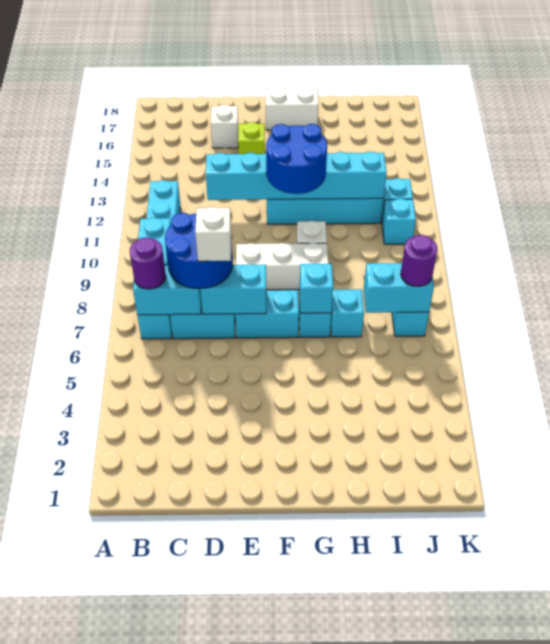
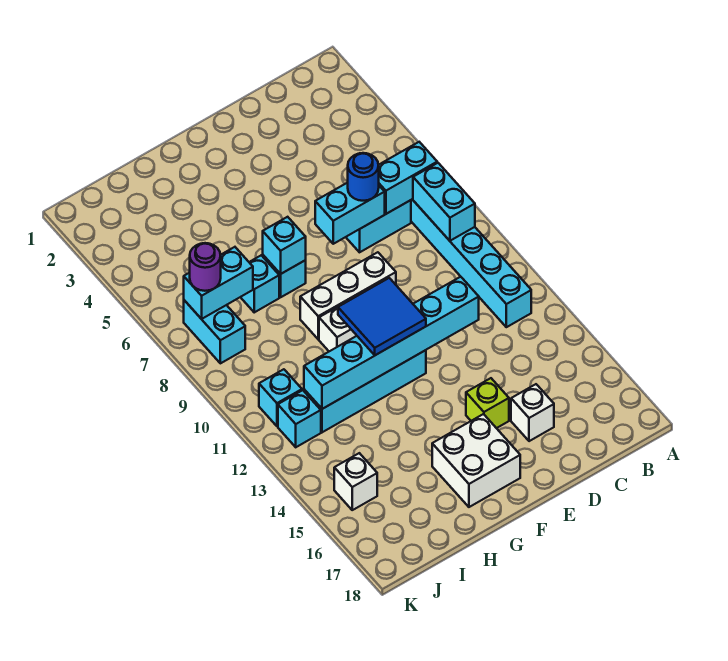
purple 1x1 round brick [130,237,166,289] -> none
blue 2x2 round brick [165,213,233,289] -> blue 1x1 round brick [348,153,379,201]
white 1x1 brick [195,207,232,261] -> white 1x1 brick moved to [334,453,377,510]
cyan 1x2 brick [235,290,299,338] -> none
blue 2x2 round brick [266,124,327,194] -> blue 2x2 tile [338,278,426,355]
white 1x2 brick [266,87,318,130] -> white 2x2 brick [432,414,520,507]

